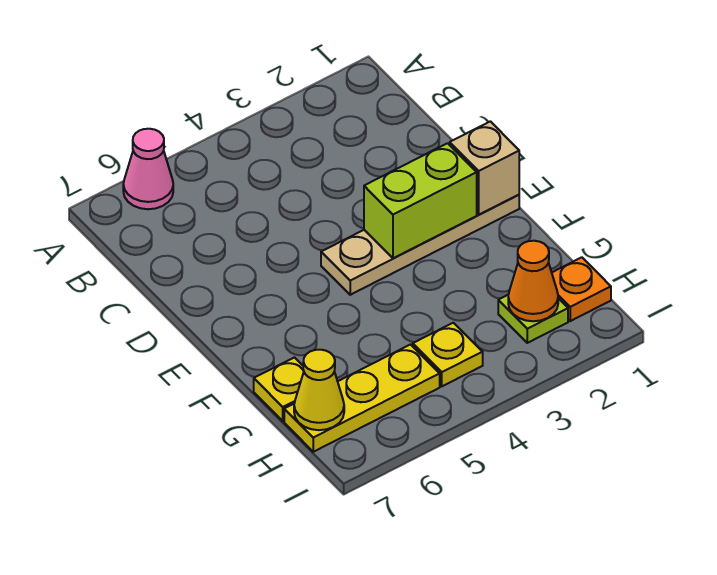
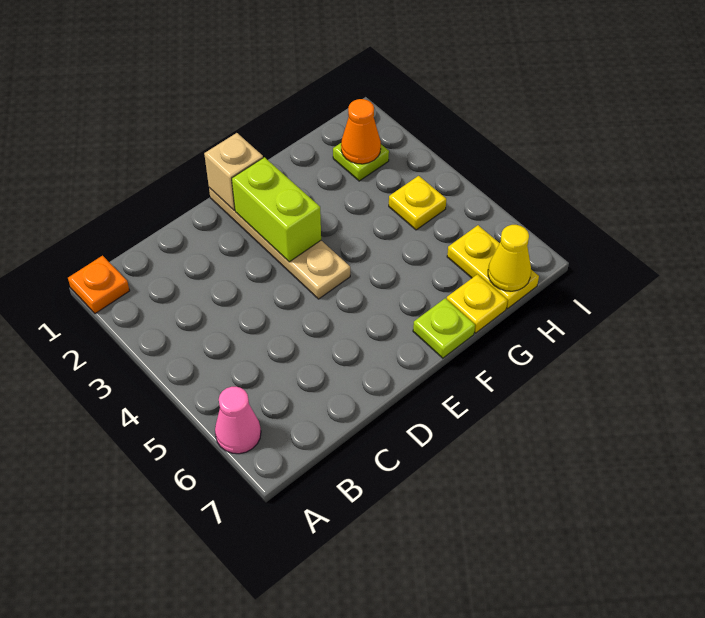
none -> lime 1x1 plate [413,298,475,358]
orange 1x1 plate [552,257,611,321] -> orange 1x1 plate moved to [68,256,130,313]
yellow 1x3 plate [284,345,440,452] -> yellow 1x2 plate [447,225,539,309]

